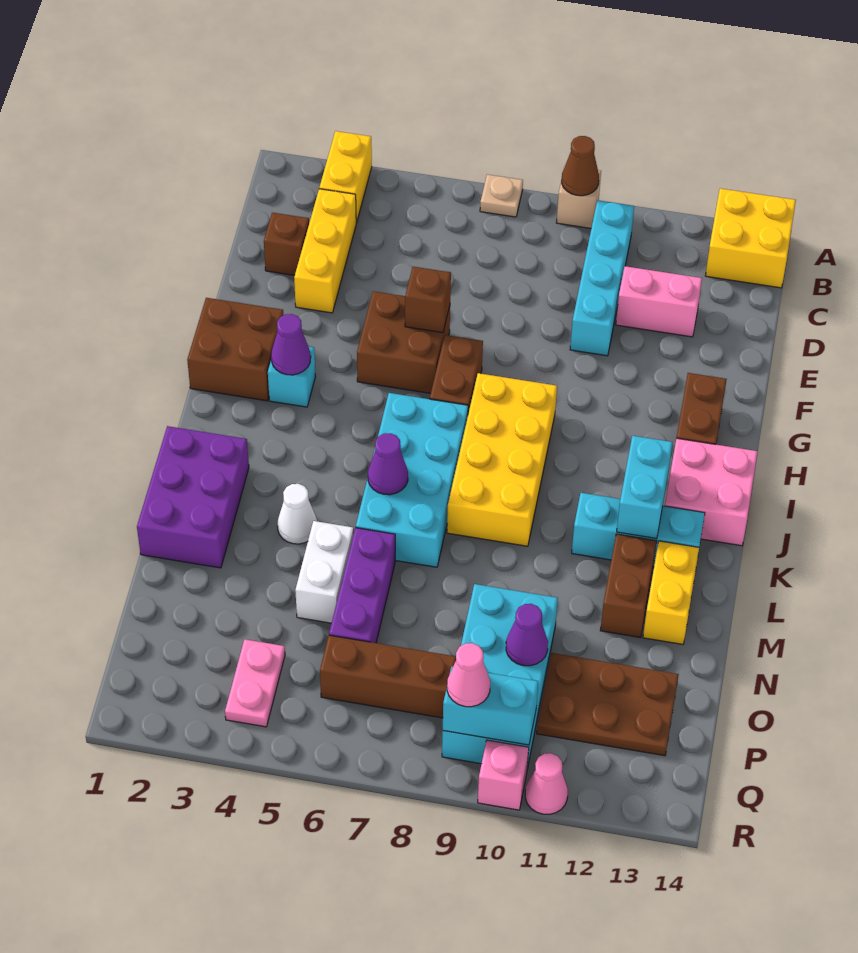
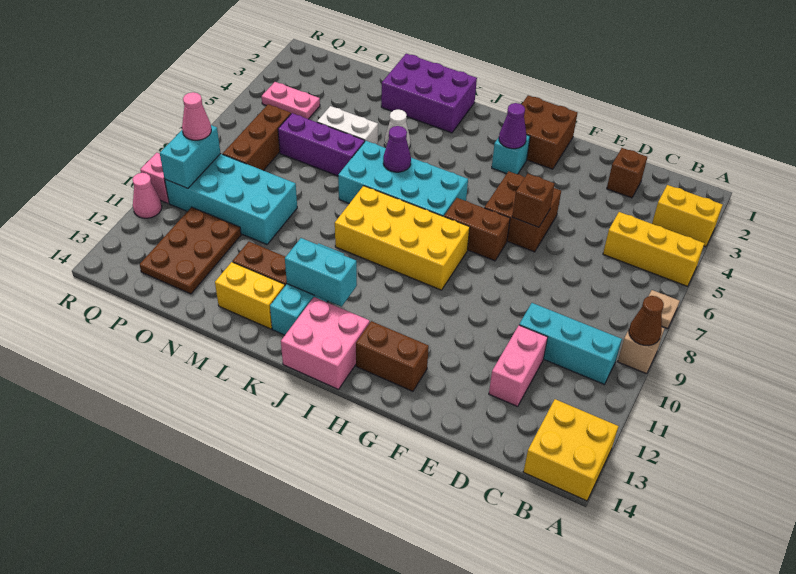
cyan 1x4 brick [570,200,634,356] -> cyan 1x3 brick [519,303,622,384]
yellow 1x3 brick [294,189,356,313] -> yellow 1x3 brick moved to [603,212,705,286]
purple 1x1 cone [506,604,548,666] -> none

